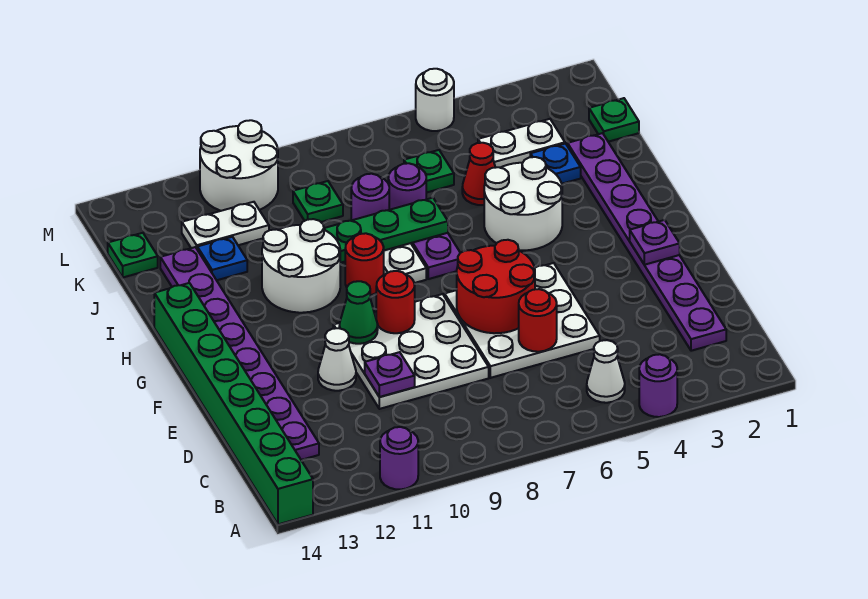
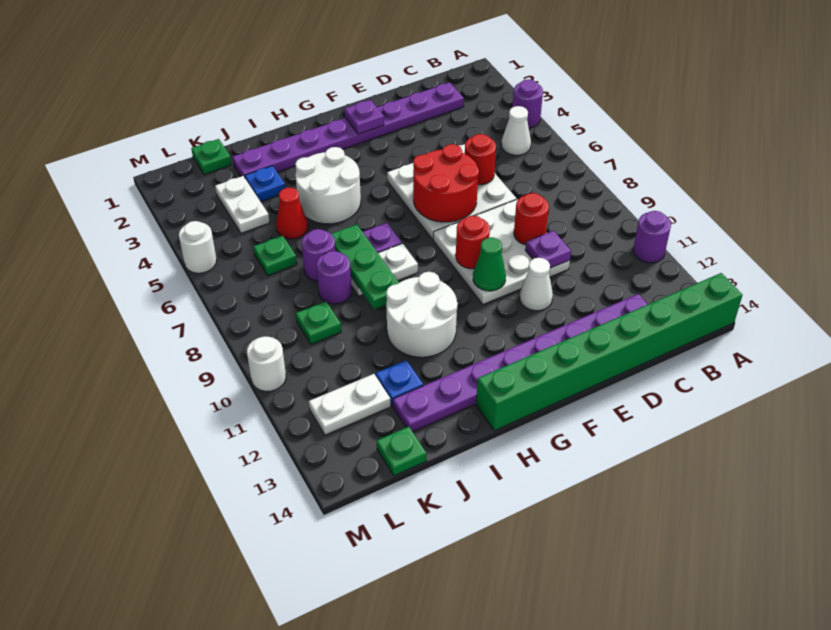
red 1x1 round brick [345,233,384,295] -> red 1x1 round brick moved to [514,193,549,245]
white 1x2 plate [182,202,269,248] -> white 1x2 plate turned to [309,374,391,435]
white 2x2 round brick [200,120,278,211] -> white 1x1 round brick [247,336,286,391]

